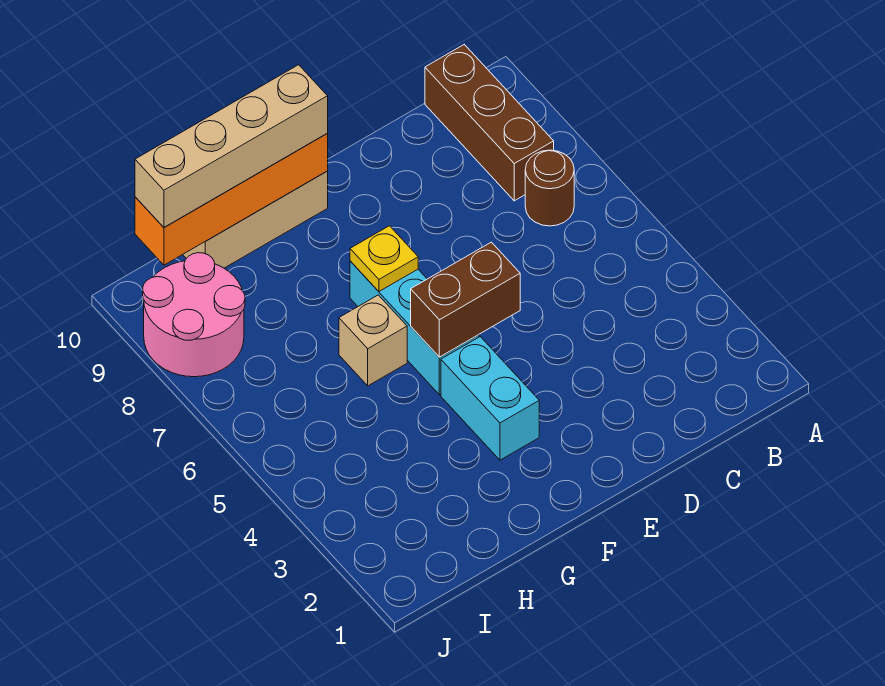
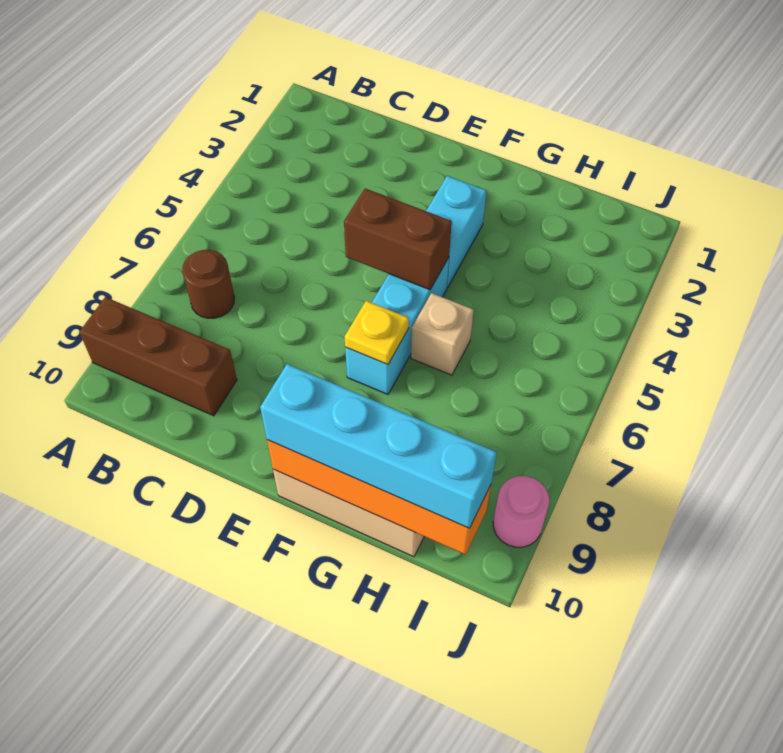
brown 1x3 brick [425,45,554,201] -> brown 1x3 brick turned to [79,297,237,416]
tan 1x4 brick [135,65,328,227] -> cyan 1x4 brick [260,364,497,528]
pink 2x2 round brick [143,253,245,377] -> pink 1x1 round brick [493,476,549,547]

